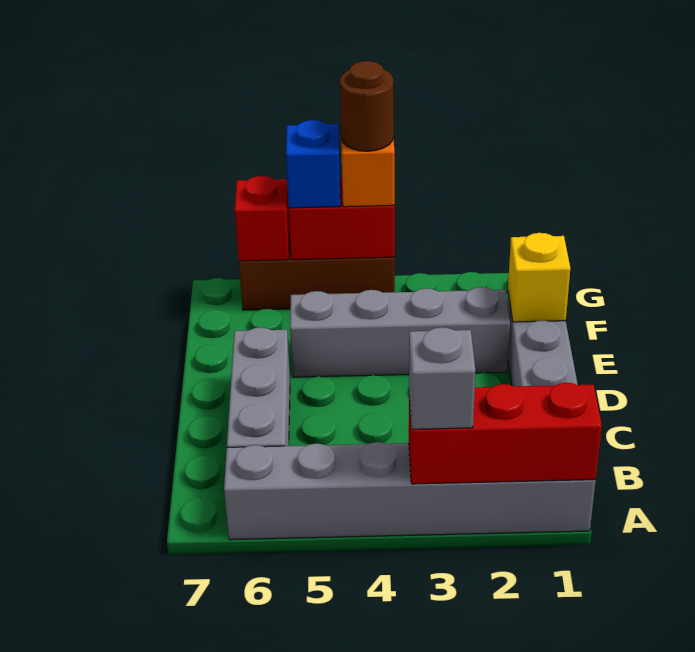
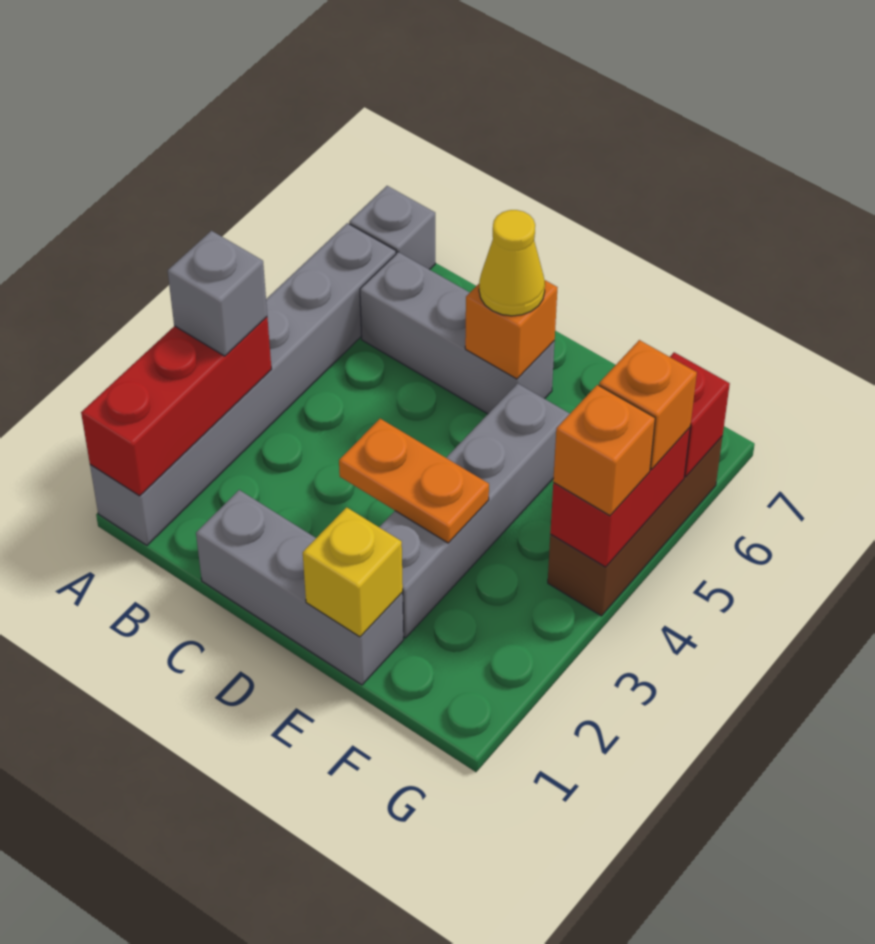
none -> grey 1x1 brick [349,186,435,270]
none -> orange 1x2 plate [339,419,489,543]
none -> orange 1x1 brick [465,280,558,379]
none -> yellow 1x1 cone [479,210,545,316]
brown 1x1 round brick [340,61,394,151] -> none
blue 1x1 brick [286,120,340,208] -> orange 1x1 brick [599,340,697,469]

